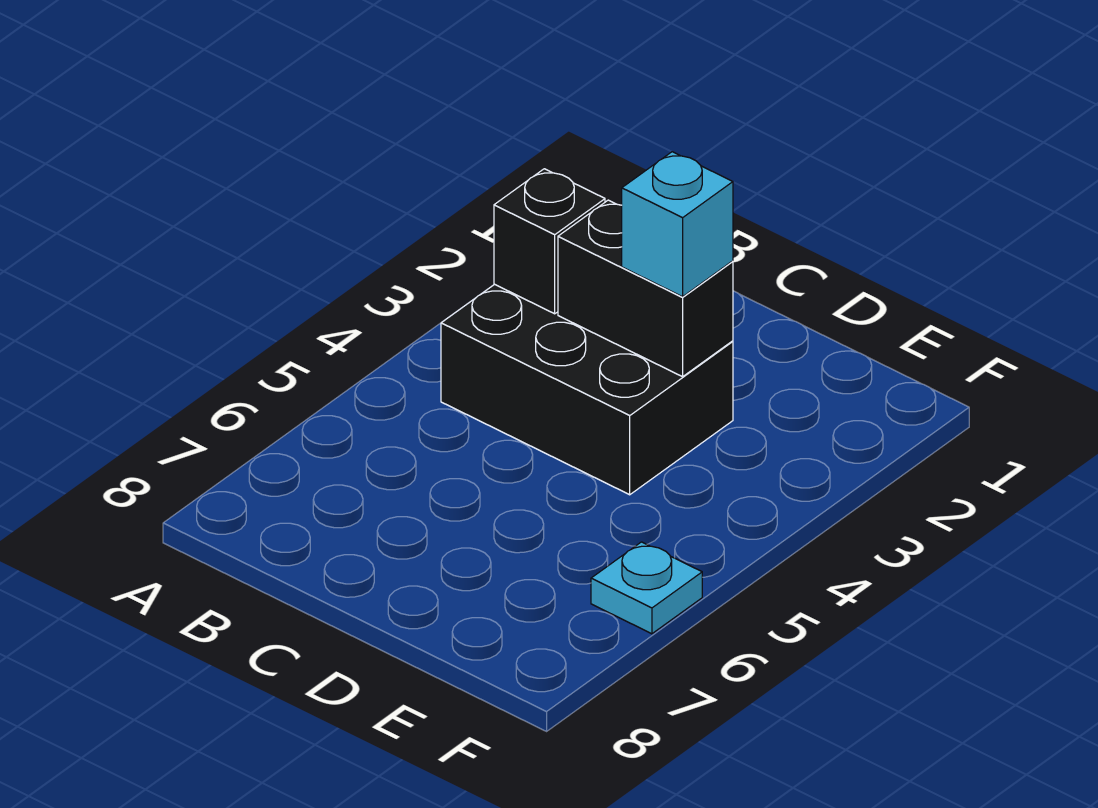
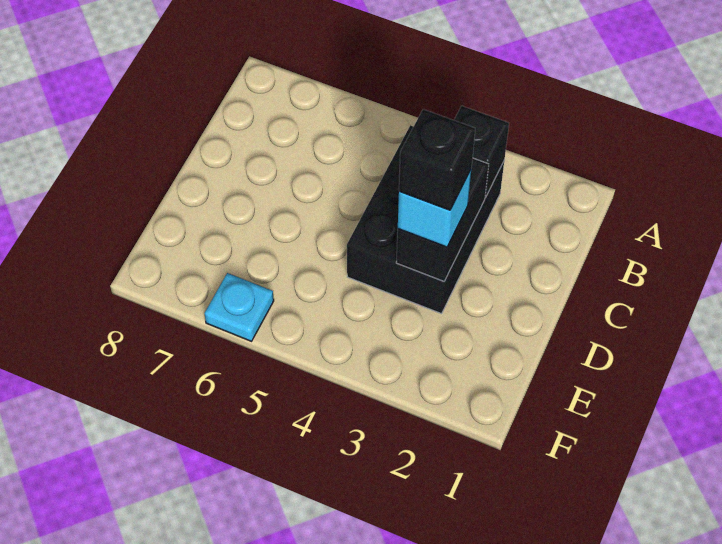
none -> black 1x1 brick [399,109,475,210]

